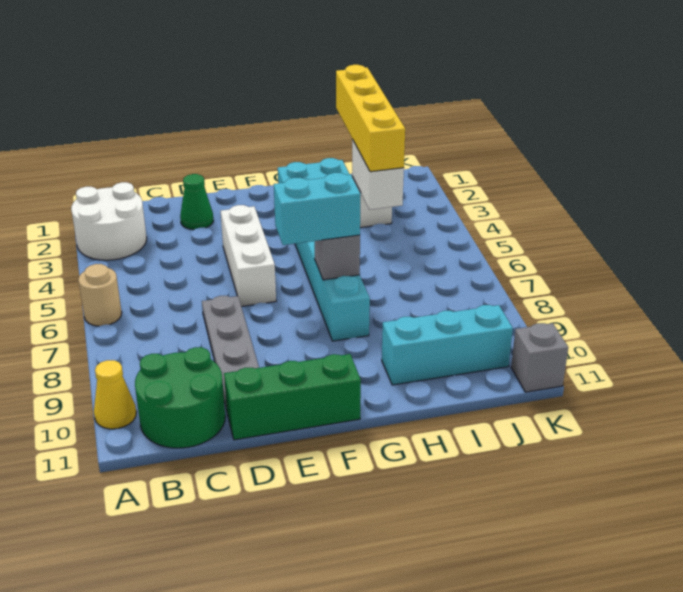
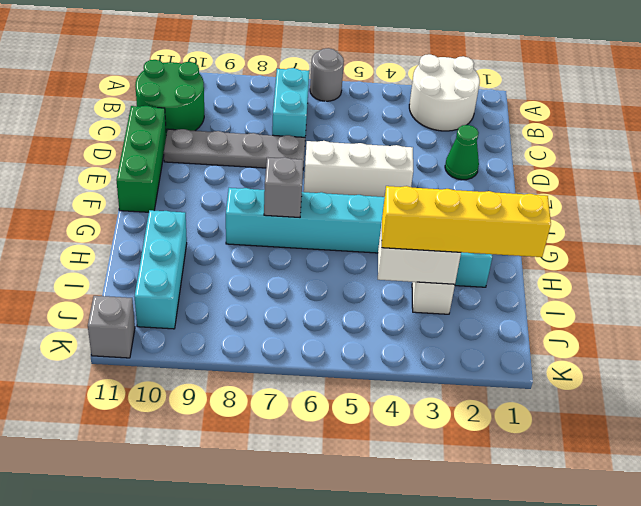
tan 1x1 round brick [78,264,122,326] -> grey 1x1 round brick [310,48,344,101]
yellow 1x1 cone [94,360,136,429] -> none
cyan 1x2 brick [274,173,361,245] -> cyan 1x2 brick moved to [272,68,309,137]

